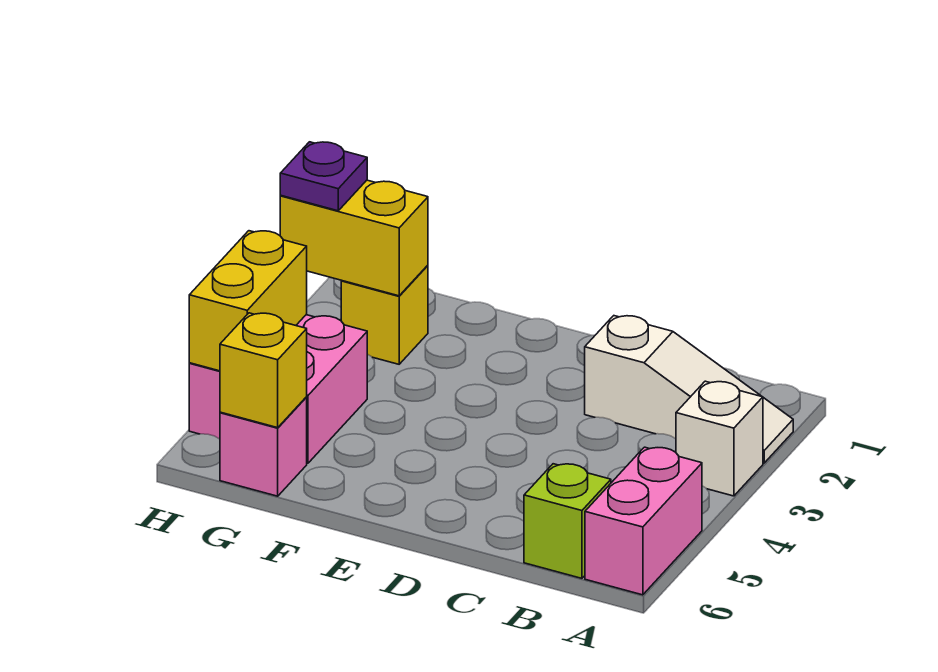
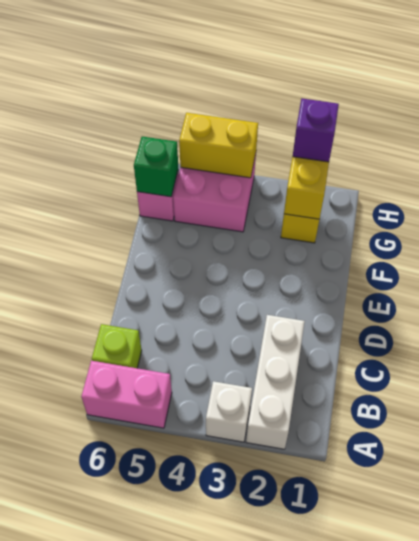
white 1x3 slope [585,316,793,463] -> white 1x3 brick [246,315,305,449]
yellow 1x1 brick [220,313,307,428] -> green 1x1 brick [134,136,178,197]
purple 1x1 plate [280,142,367,211] -> purple 1x1 brick [293,99,339,162]

